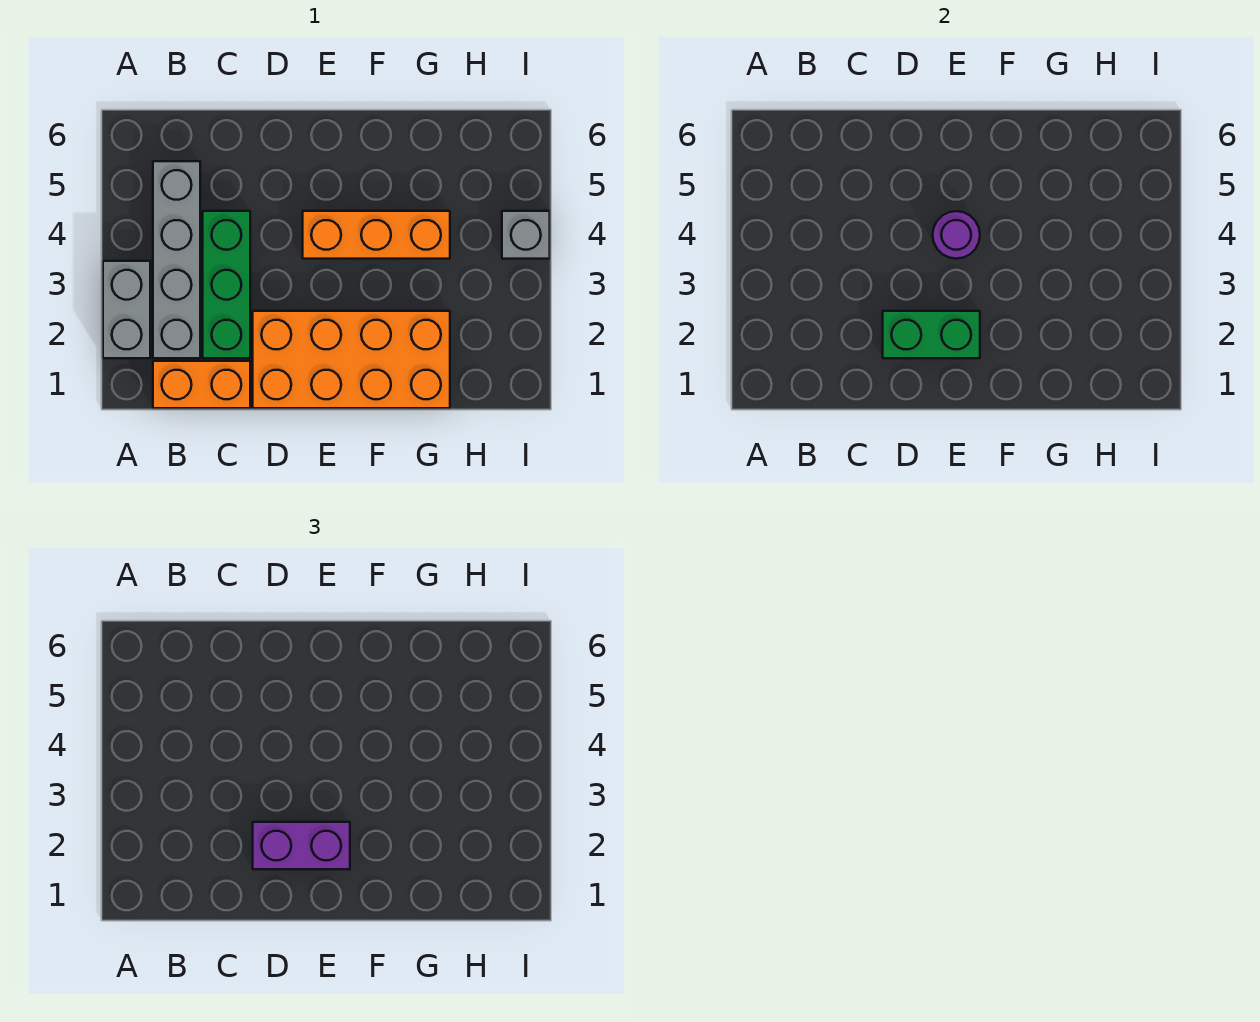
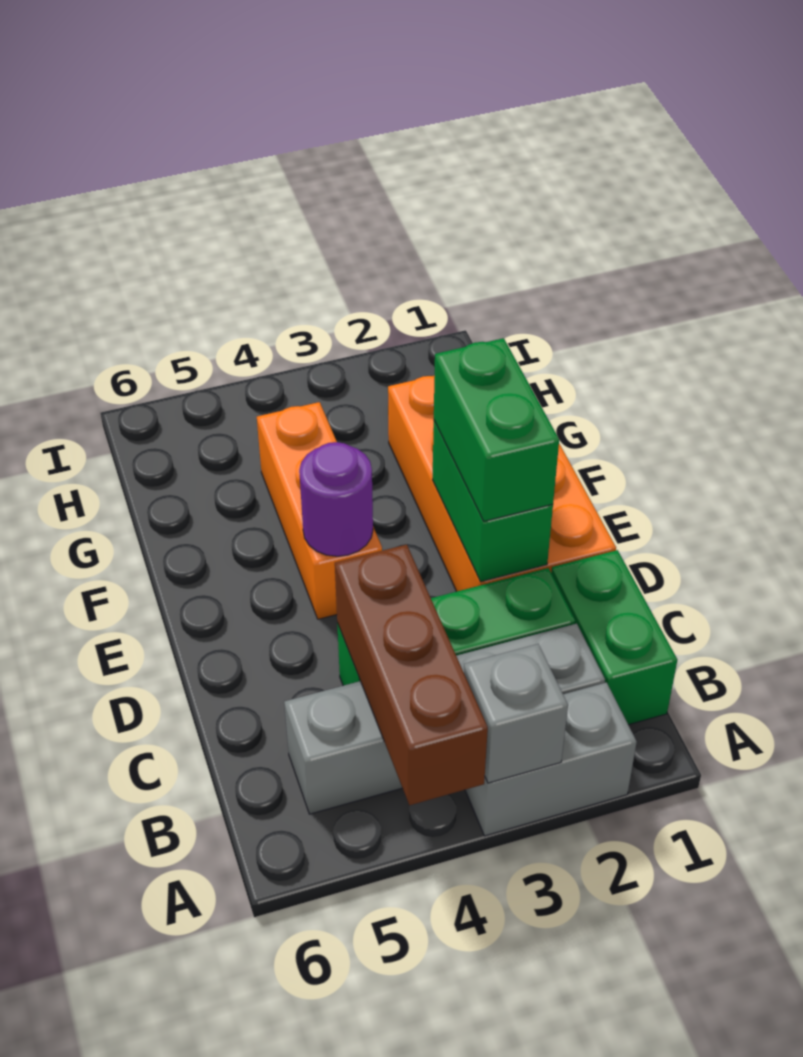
none -> brown 1x3 brick [335,544,488,805]
orange 1x2 brick [153,361,250,408] -> green 1x2 brick [551,550,677,725]
purple 1x2 brick [253,822,350,869] -> green 1x2 brick [434,338,559,521]
grey 1x1 brick [502,211,550,259] -> grey 1x1 brick moved to [464,644,568,783]

